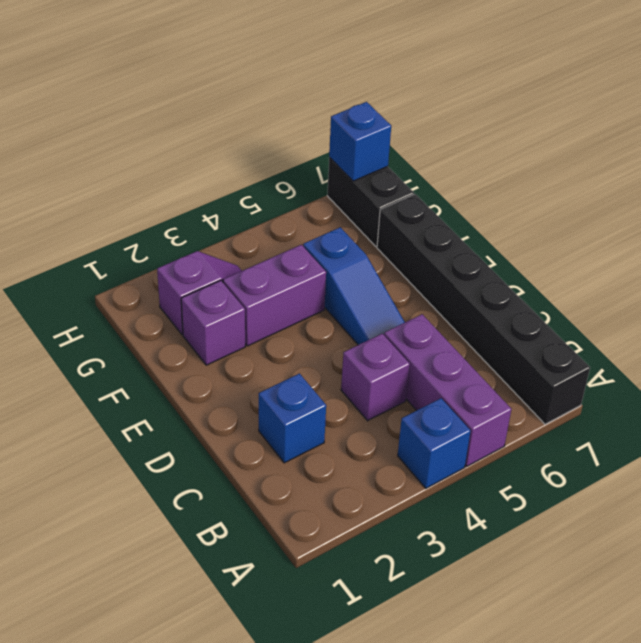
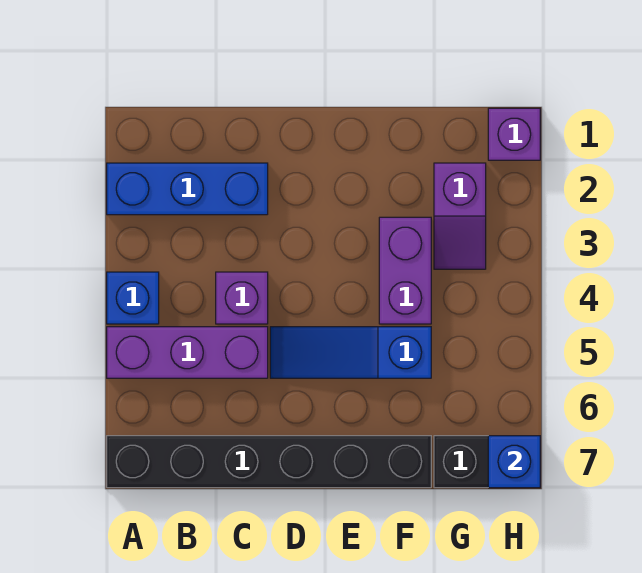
blue 1x1 brick [259,374,326,463] -> blue 1x3 brick [107,163,268,215]
purple 1x1 brick [181,280,245,365] -> purple 1x1 brick moved to [488,108,540,160]

